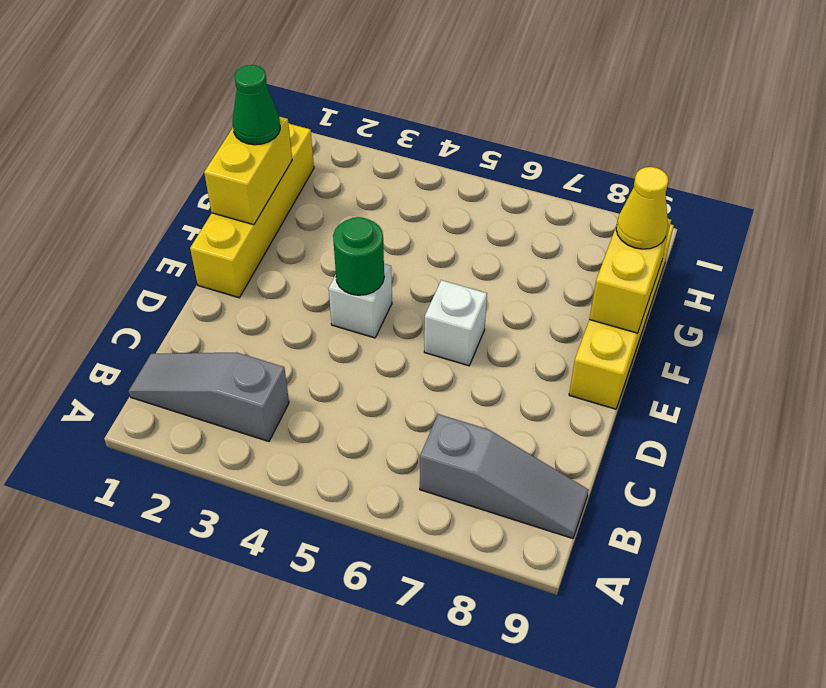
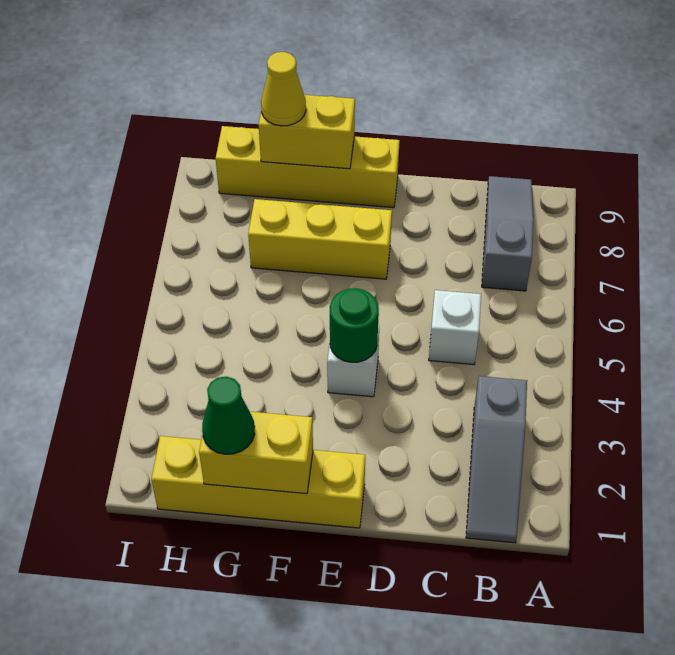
white 1x1 brick [424,280,487,366] -> white 1x1 brick moved to [429,290,481,365]
none -> yellow 1x3 brick [248,199,392,279]

